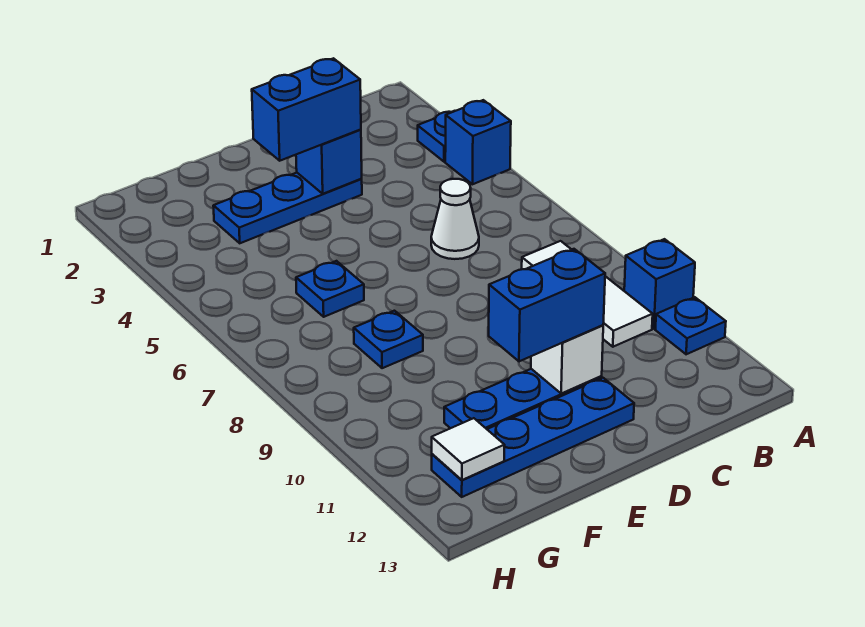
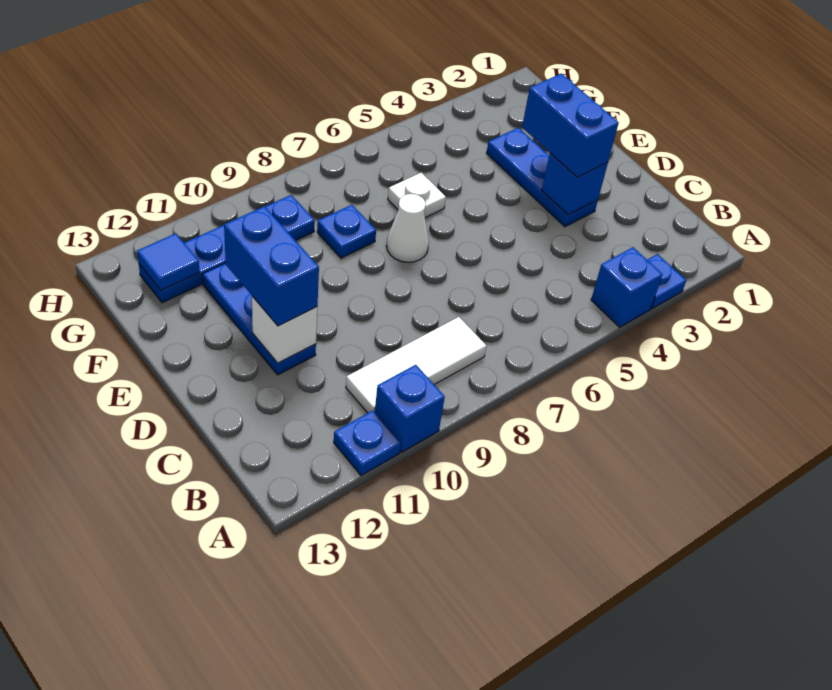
white 1x1 cone [431,179,479,259] -> white 1x1 cone moved to [386,194,429,262]
blue 1x4 plate [432,378,634,497] -> blue 1x4 plate turned to [139,195,315,303]
blue 1x1 plate [296,261,364,317] -> white 1x1 plate [388,173,446,218]
white 1x1 tile [432,418,504,480] -> blue 1x1 tile [137,233,200,290]

